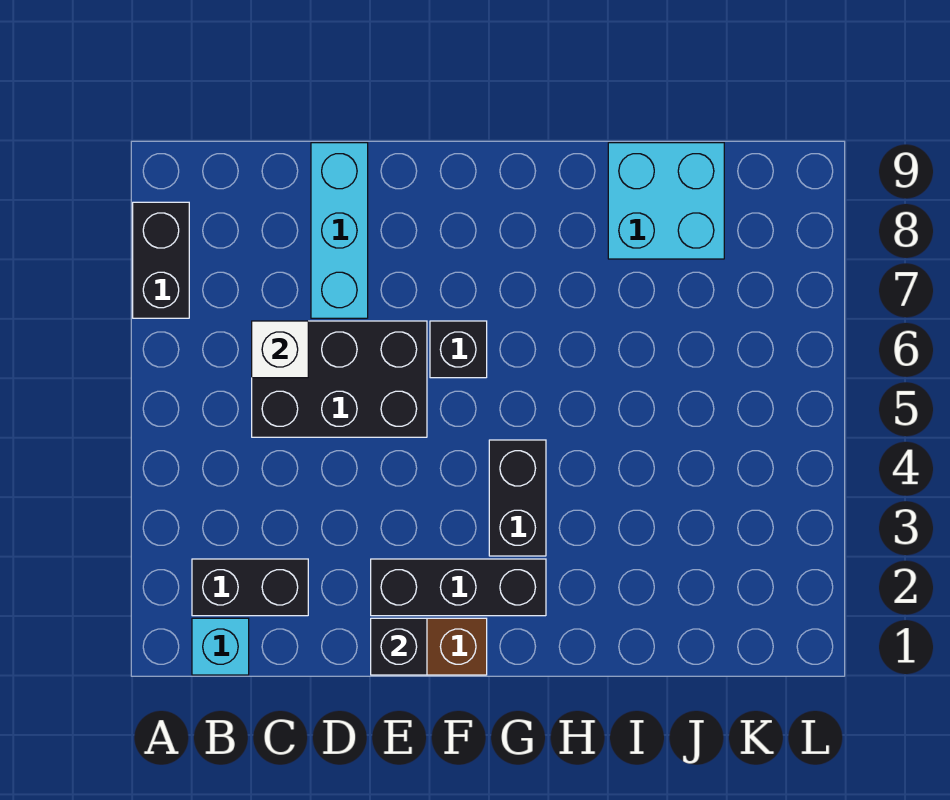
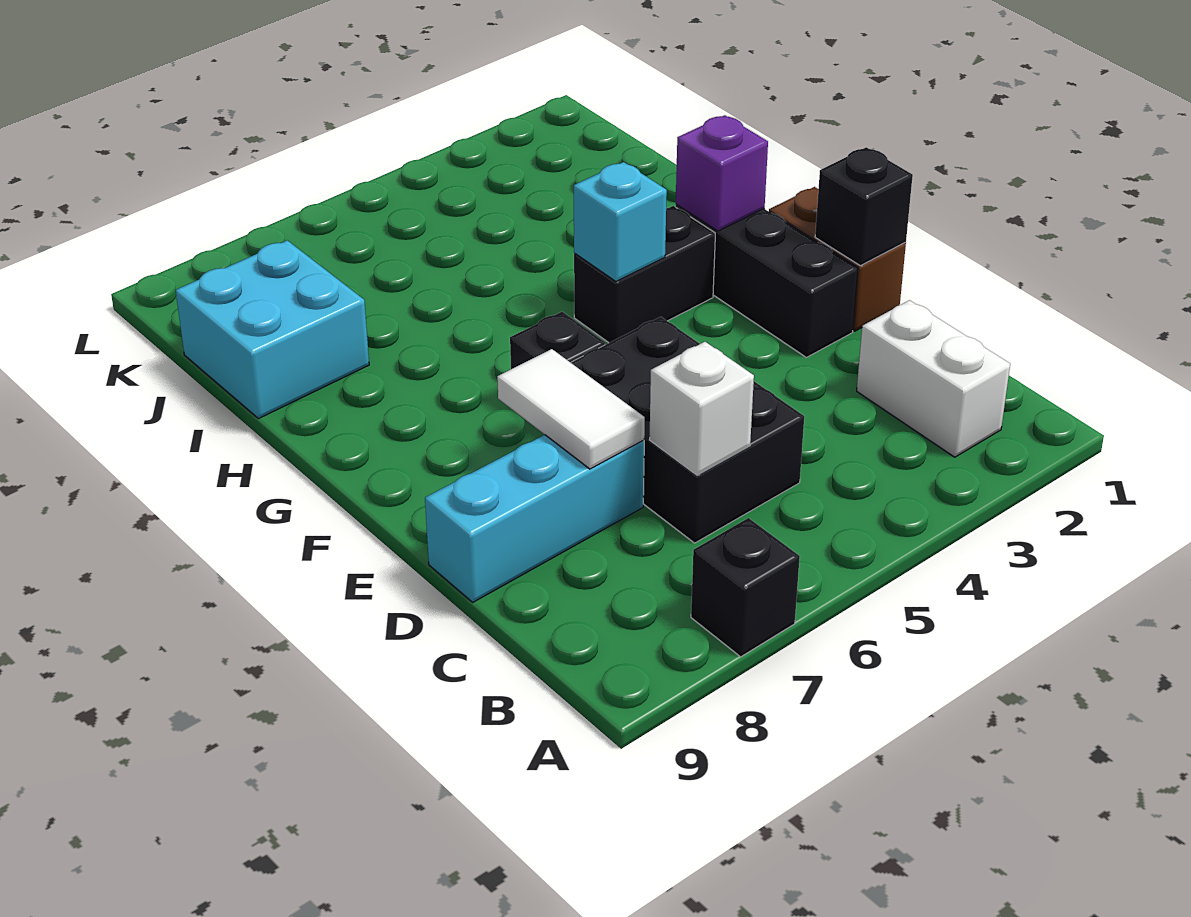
black 1x2 brick [133,202,189,318] -> black 1x1 brick [691,518,800,657]
cyan 1x1 brick [192,618,249,675] -> cyan 1x1 brick moved to [574,162,667,281]
black 1x2 brick [192,559,308,616] -> white 1x2 brick [857,300,1010,457]
none -> white 1x2 tile [497,349,645,469]
none -> purple 1x1 brick [676,115,768,231]

